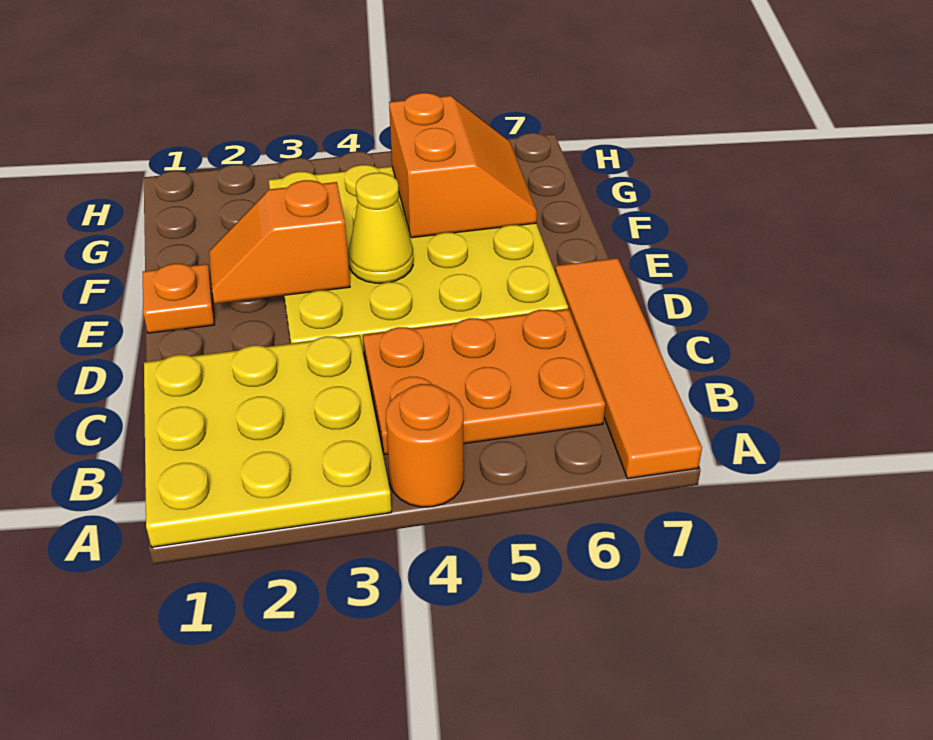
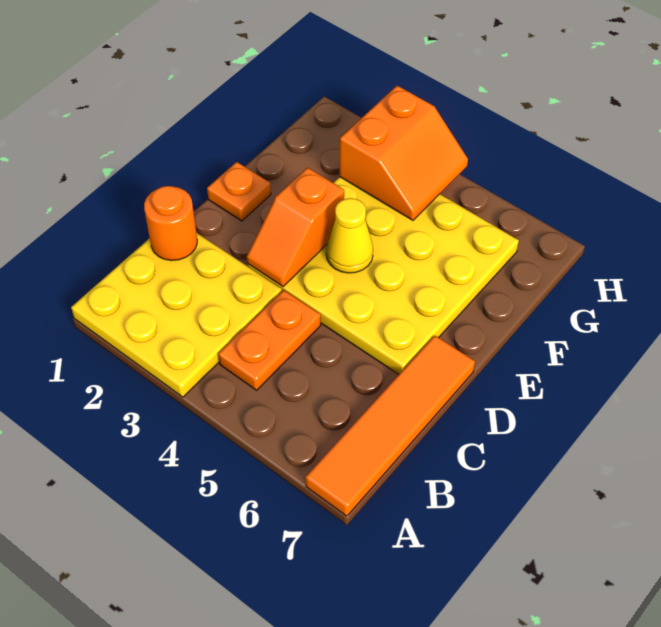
orange 1x1 round brick [386,384,464,507] -> orange 1x1 round brick moved to [144,186,197,261]
orange 2x3 plate [363,309,605,455] -> orange 1x2 plate [218,290,321,390]
orange 1x2 slope [209,180,350,304] -> orange 1x2 slope turned to [247,168,344,287]
orange 2x2 slope [389,93,537,238] -> orange 2x2 slope moved to [340,86,468,220]

